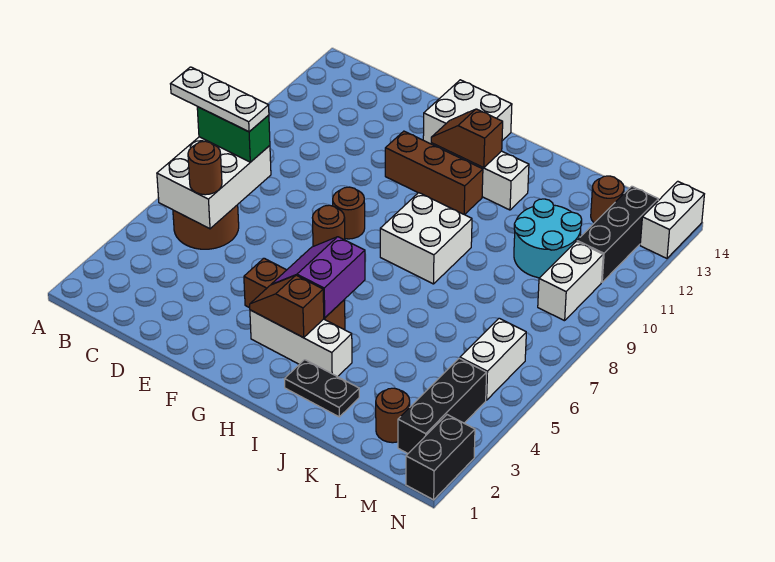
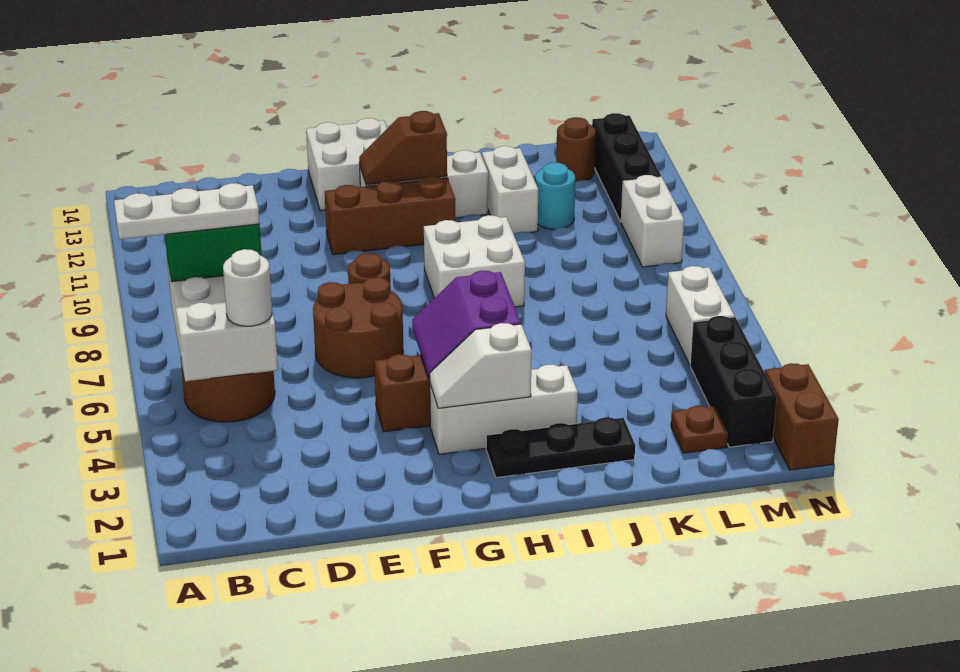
brown 1x1 round brick [188,141,222,195] -> white 1x1 round brick [223,249,272,326]
brown 1x1 round brick [312,205,345,246] -> brown 2x2 round brick [313,277,403,378]
brown 1x2 slope [250,275,324,338] -> white 1x2 slope [430,323,532,408]
black 1x2 plate [285,360,359,417] -> black 1x3 plate [486,417,635,478]
cyan 2x2 round brick [514,199,582,278] -> cyan 1x1 round brick [535,163,575,229]
brown 1x1 round brick [376,388,410,443] -> brown 1x1 plate [671,406,728,453]
black 1x2 brick [406,415,475,500] -> brown 1x2 brick [765,363,839,470]
white 1x2 brick [640,181,704,258] -> white 1x2 brick moved to [482,146,538,234]

